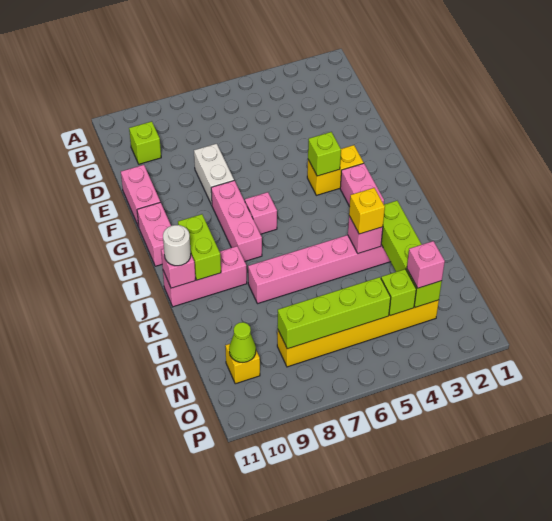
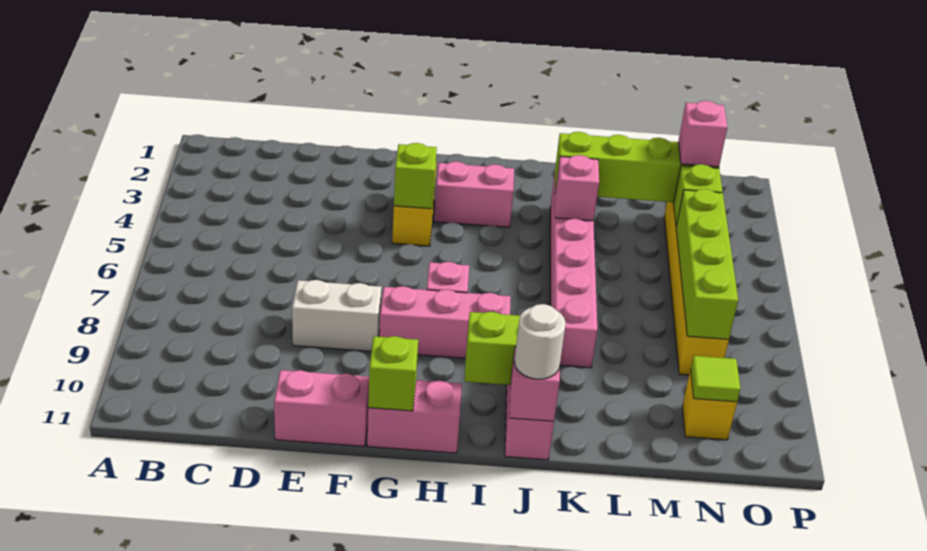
lime 1x1 brick [129,121,161,164] -> lime 1x1 brick moved to [368,336,418,411]
yellow 1x1 brick [349,188,385,234] -> none
lime 1x1 cone [229,322,256,362] -> lime 1x1 tile [691,356,740,402]

